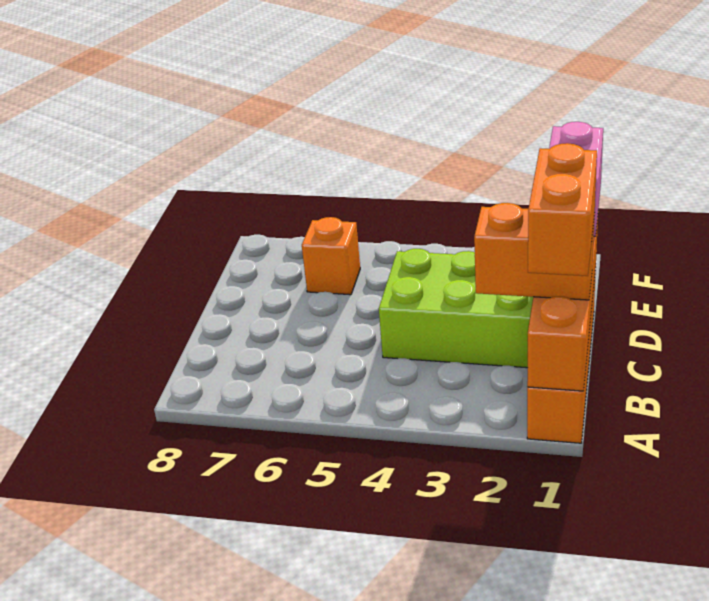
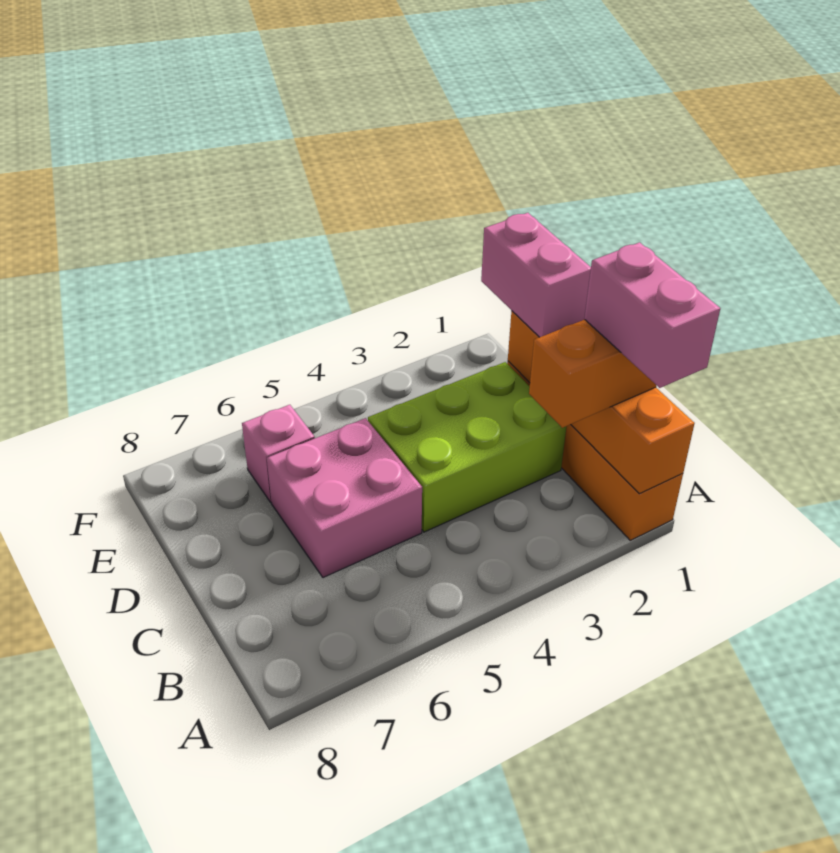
orange 1x2 brick [528,143,597,276] -> pink 1x2 brick [584,242,720,388]
none -> pink 2x2 brick [267,418,422,578]
orange 1x1 brick [302,217,360,295] -> pink 1x1 brick [242,405,315,502]

